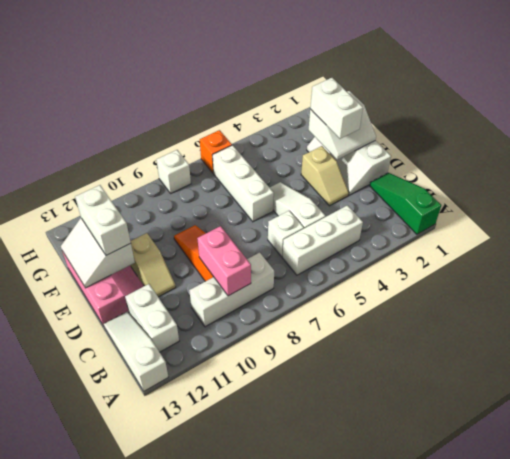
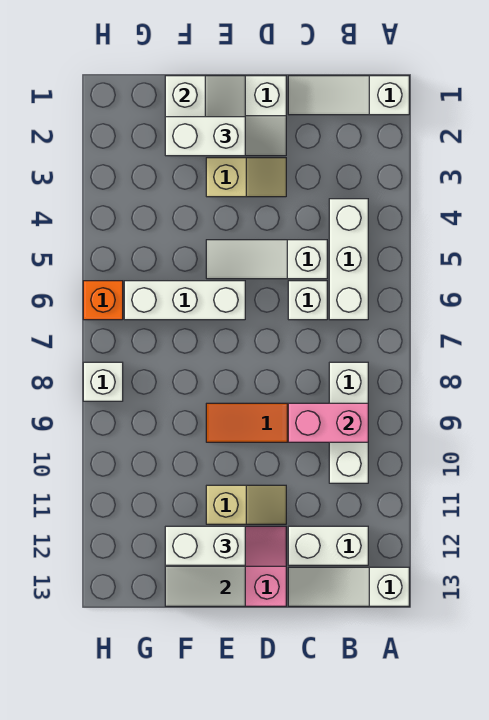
green 1x3 slope [370,173,441,234] -> white 1x3 slope [288,76,409,115]

